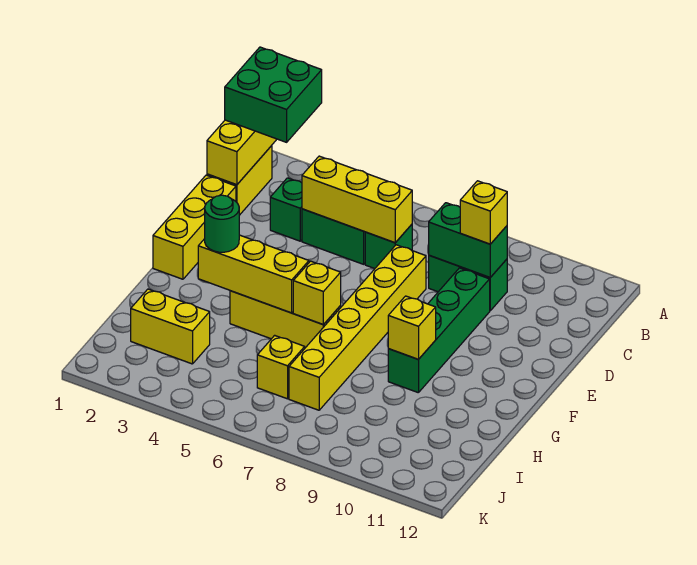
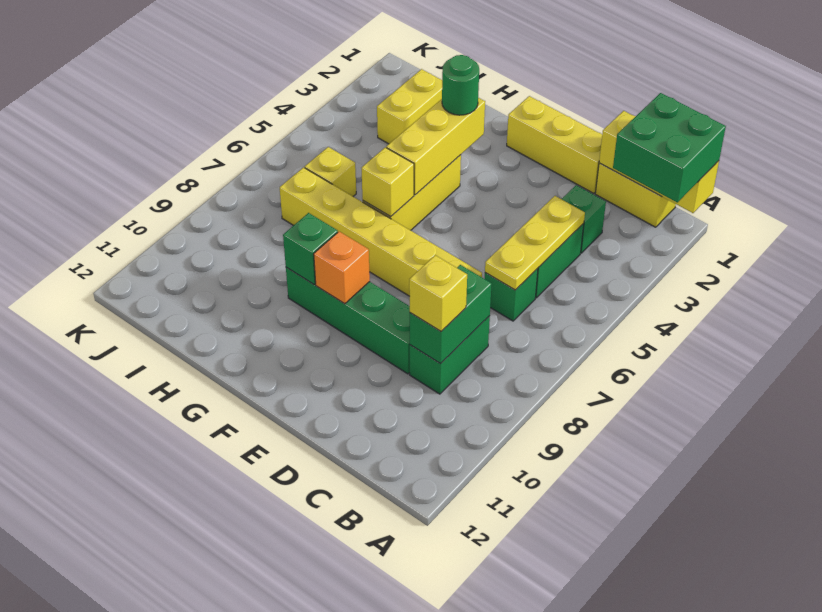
yellow 1x3 brick [302,156,412,243] -> yellow 1x3 plate [485,196,585,290]
none -> orange 1x1 brick [314,231,370,304]
yellow 1x1 brick [388,296,436,359] -> green 1x1 brick [283,213,338,284]

